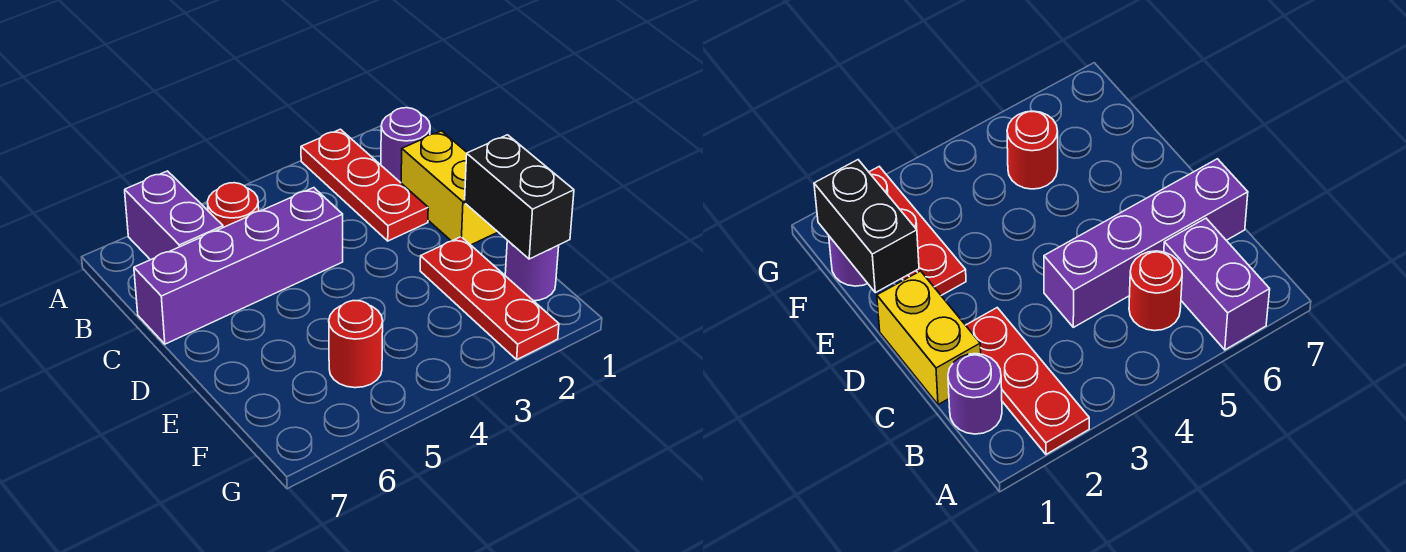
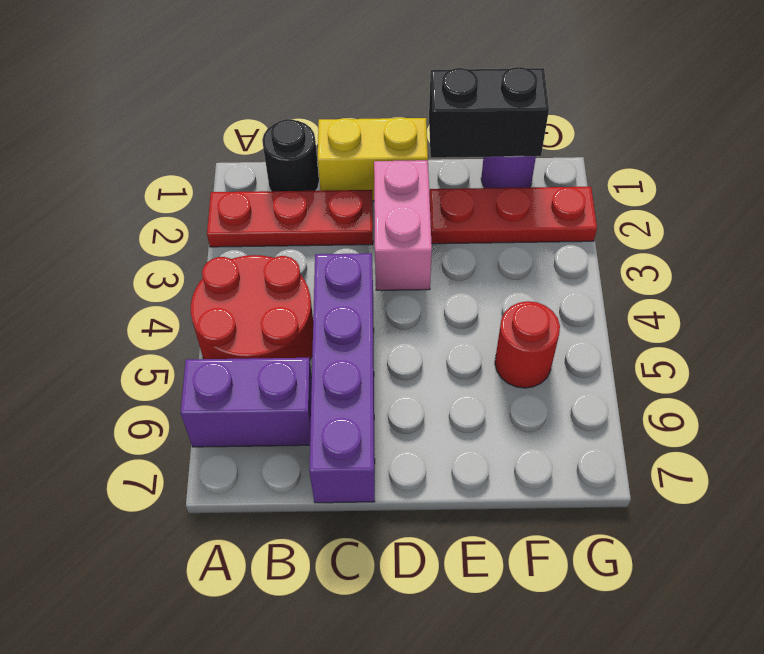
purple 1x1 round brick [381,108,430,183] -> black 1x1 round brick [262,119,319,191]
red 1x1 round brick [208,183,259,227] -> red 2x2 round brick [191,255,313,359]
none -> pink 1x2 brick [374,160,432,290]

